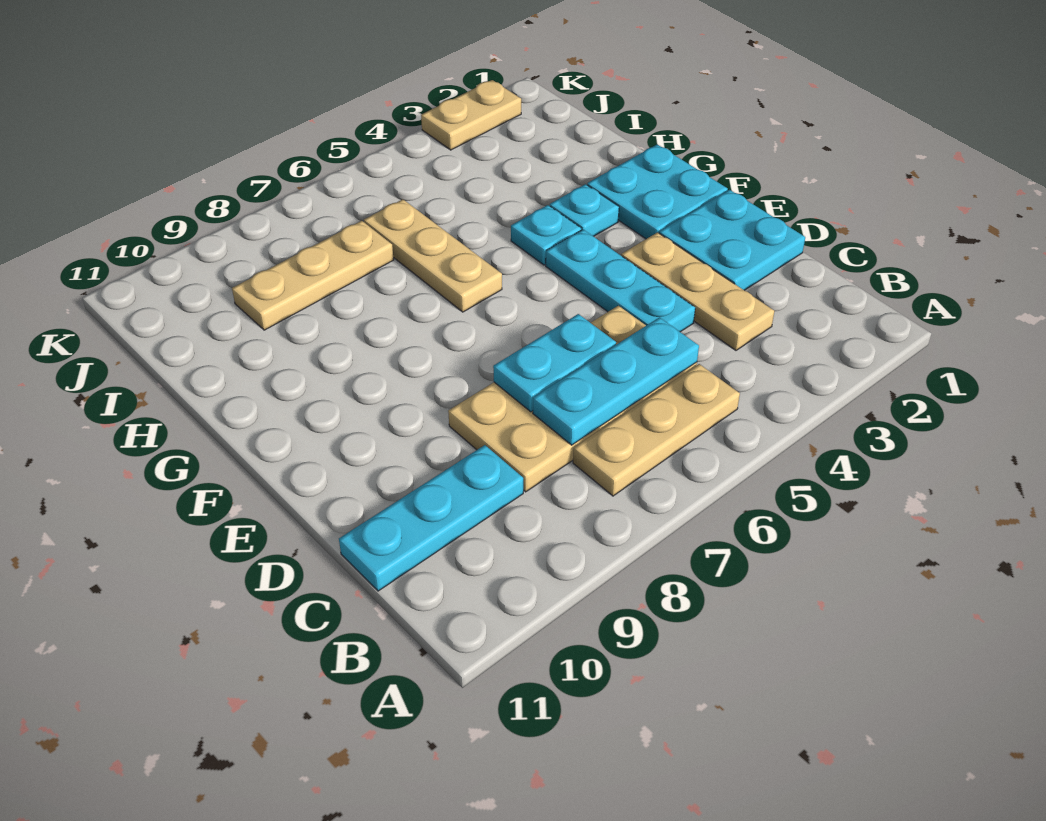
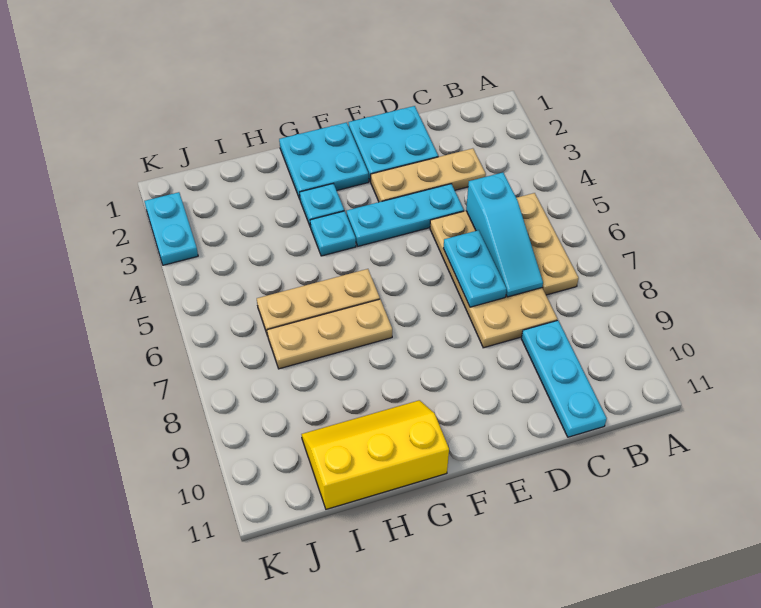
cyan 1x3 plate [533,317,699,445] -> cyan 1x3 slope [466,172,543,297]
none -> yellow 2x3 slope [302,400,449,509]
tan 1x3 plate [232,221,394,330] -> tan 1x3 plate turned to [267,299,392,369]
tan 1x2 plate [421,80,521,150] -> cyan 1x2 plate [144,192,198,265]

